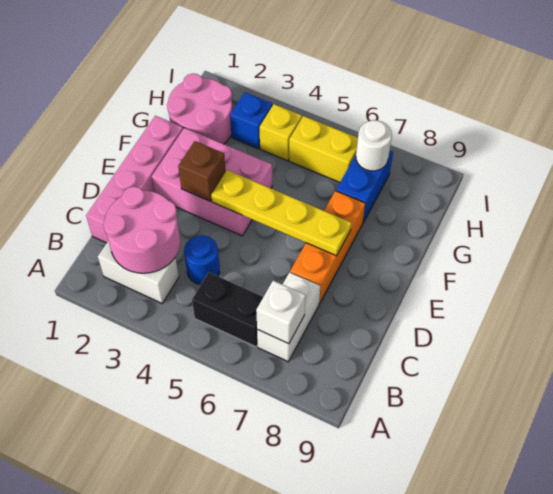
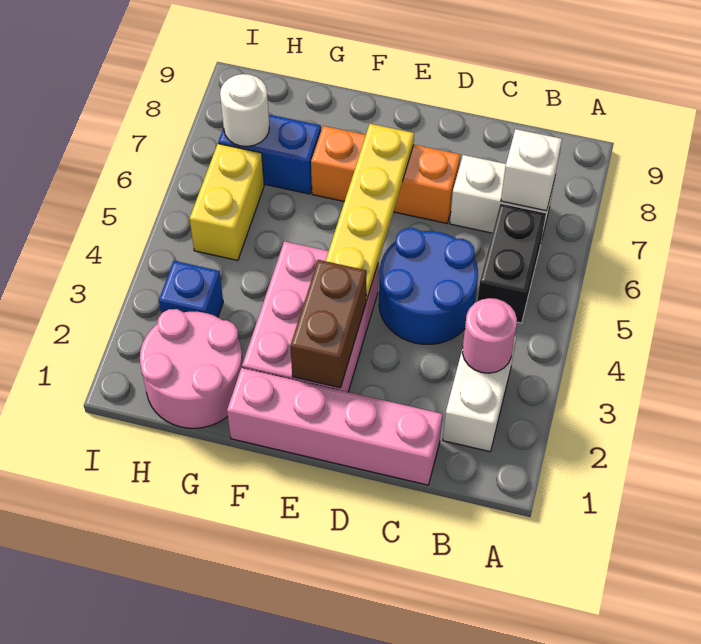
pink 2x2 round brick [103,187,180,273] -> pink 1x1 round brick [462,298,517,373]
blue 1x1 round brick [184,235,220,285] -> blue 2x2 round brick [379,228,478,344]
brown 1x1 brick [178,141,226,201] -> brown 1x2 brick [290,260,367,388]
yellow 1x1 brick [260,104,302,161] -> none

